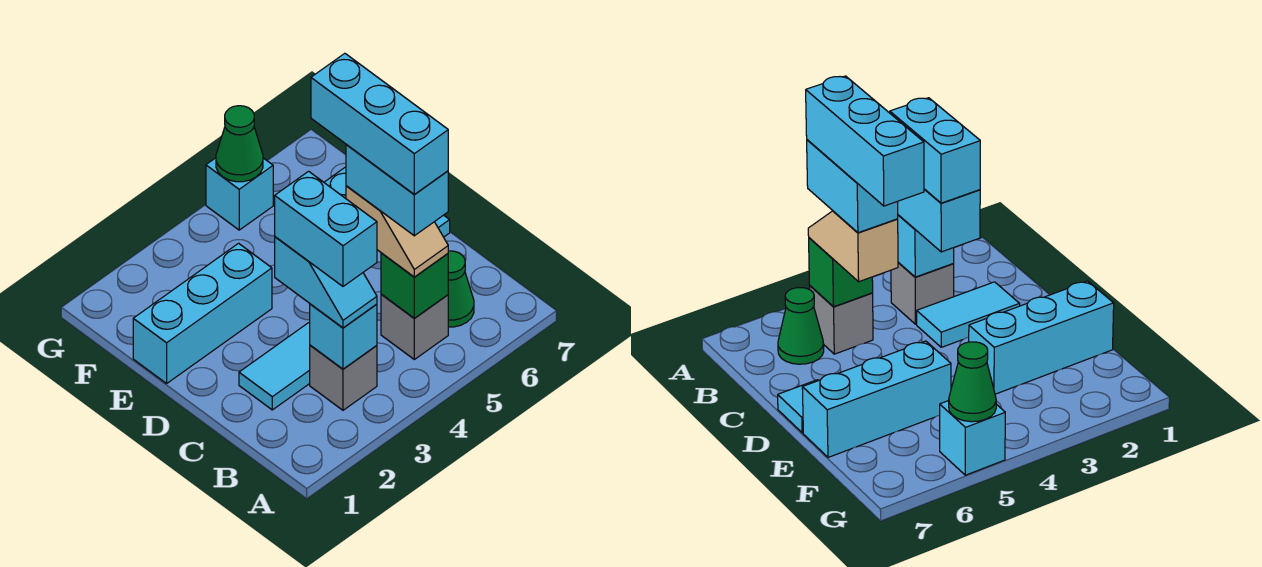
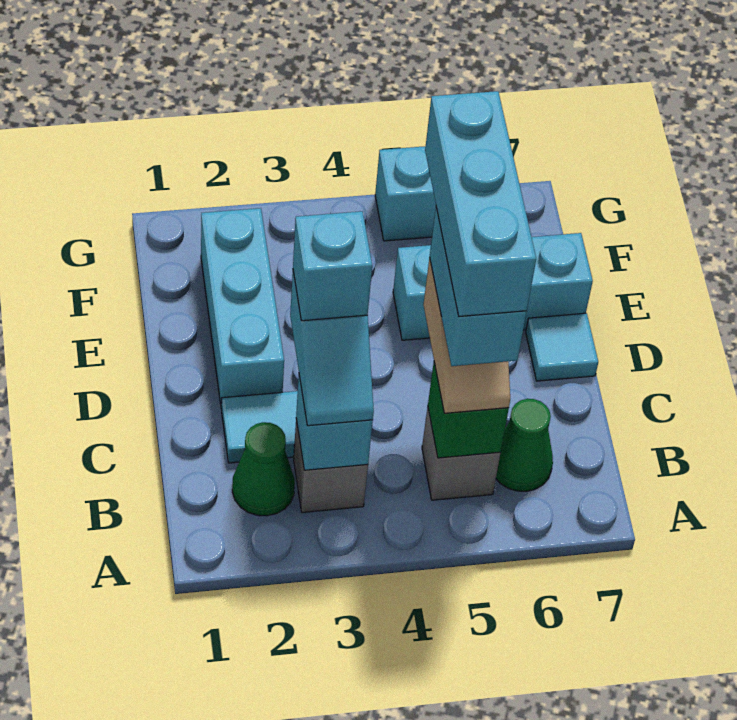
cyan 1x2 brick [275,171,377,286] -> cyan 1x1 brick [293,211,372,321]
cyan 1x3 brick [133,243,272,383] -> cyan 1x3 brick turned to [201,208,284,409]
green 1x1 cone [216,106,263,182] -> green 1x1 cone moved to [232,422,295,516]

